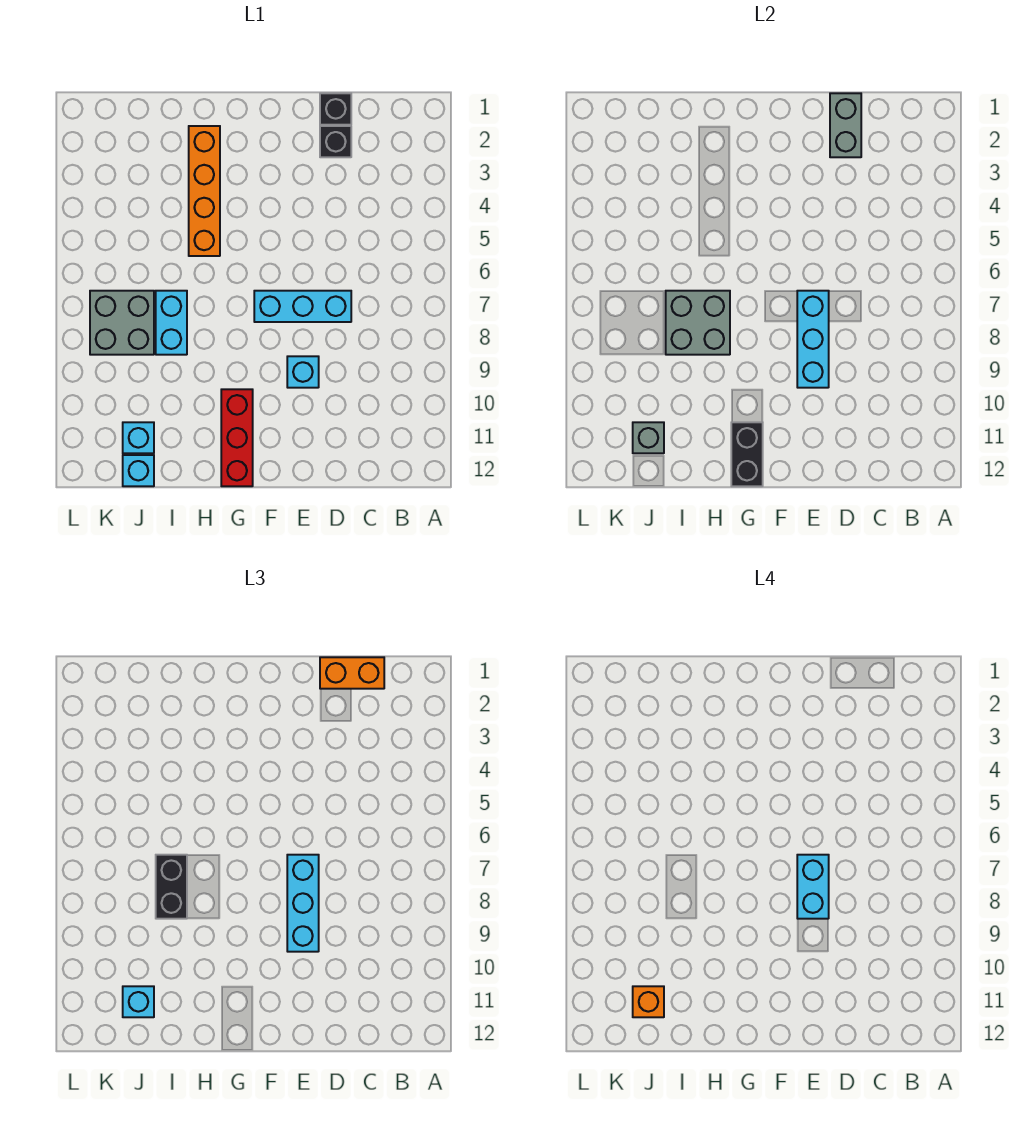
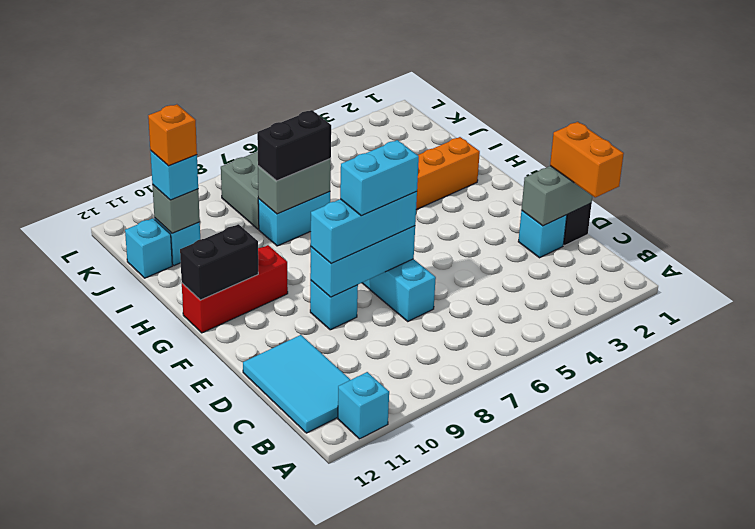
none -> cyan 1x1 brick [338,372,389,439]
none -> cyan 2x3 tile [243,335,350,433]
black 1x1 brick [320,126,351,157] -> cyan 1x1 brick [518,211,567,258]
grey 2x2 brick [666,291,730,355] -> grey 1x2 brick [258,159,331,214]

